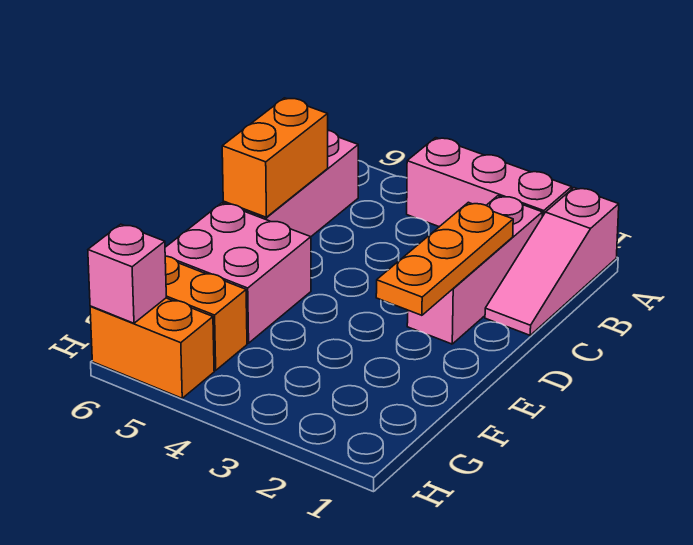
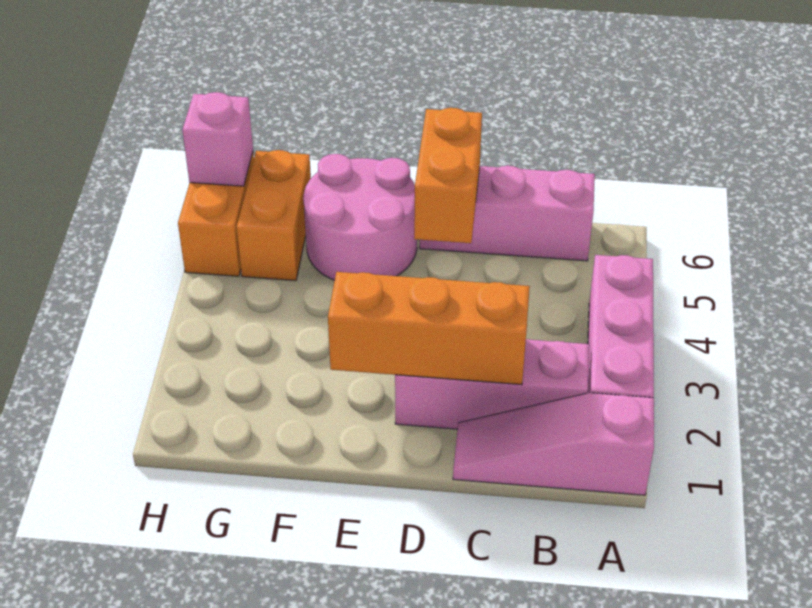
orange 1x3 plate [376,202,513,315] -> orange 1x3 brick [328,272,530,385]
orange 1x2 brick [222,98,328,217] -> orange 1x2 brick turned to [414,108,482,243]
pink 2x2 brick [165,203,311,343] -> pink 2x2 round brick [303,154,417,280]

